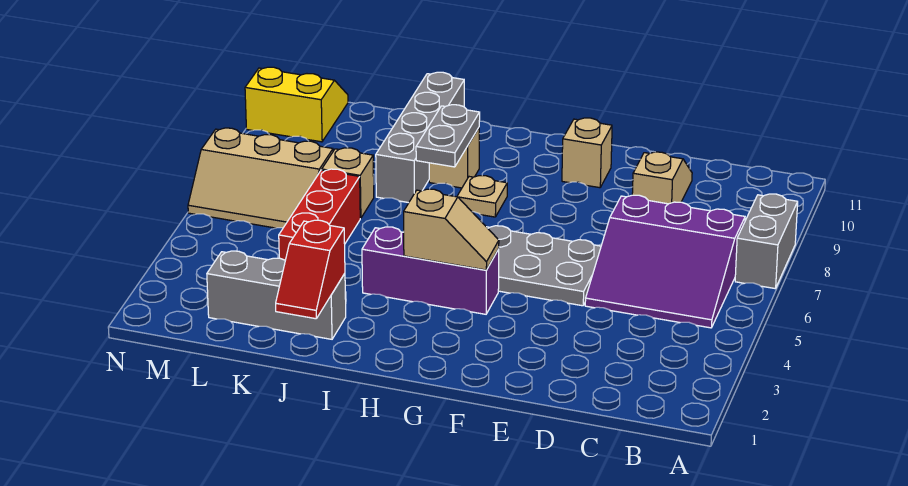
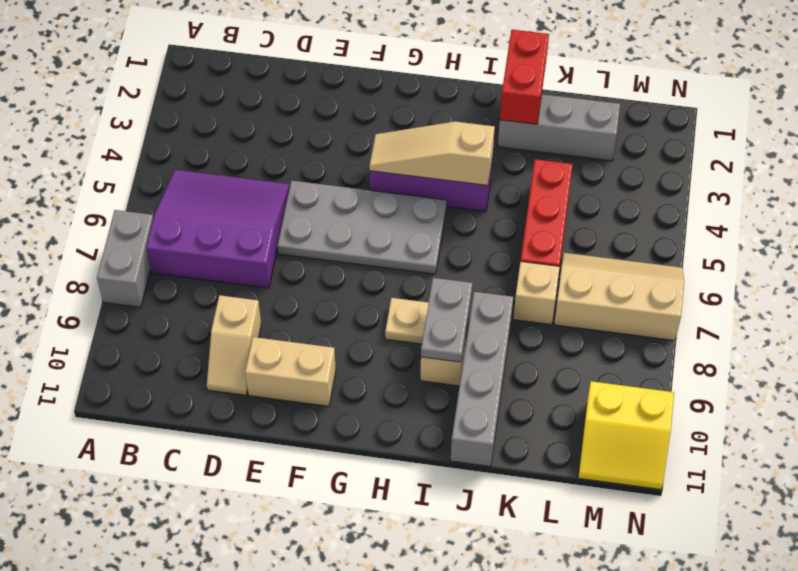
tan 1x1 brick [562,118,612,188] -> tan 1x2 brick [245,337,336,406]
tan 1x2 slope [404,189,499,270] -> tan 1x3 slope [370,122,495,185]
red 1x2 slope [276,220,345,319] -> red 1x2 brick [500,30,549,124]

